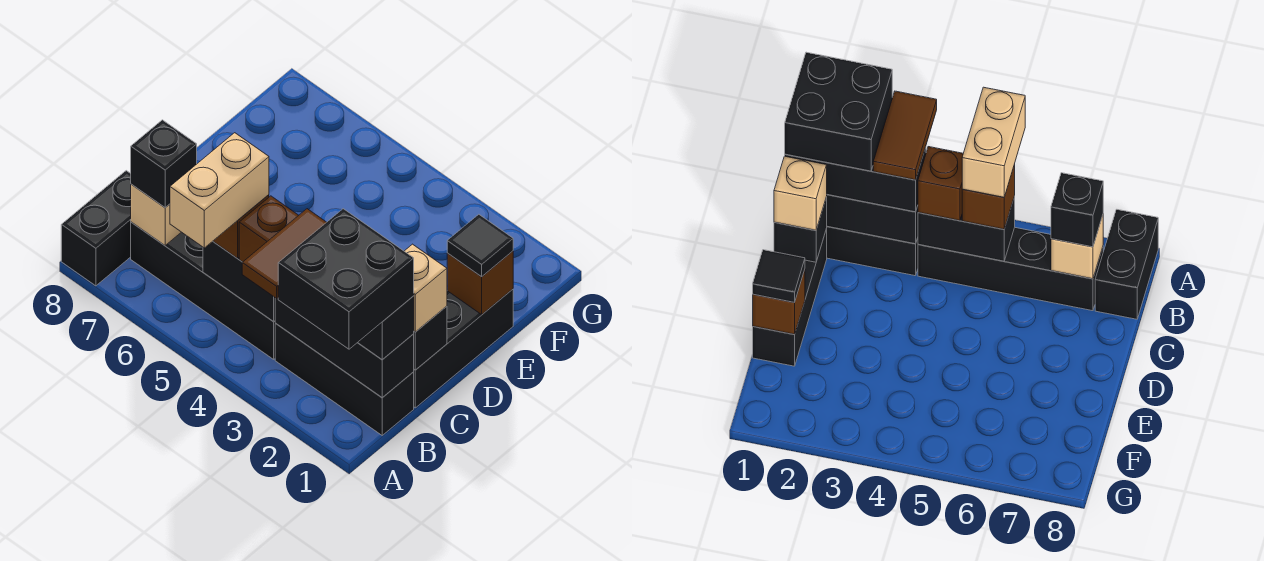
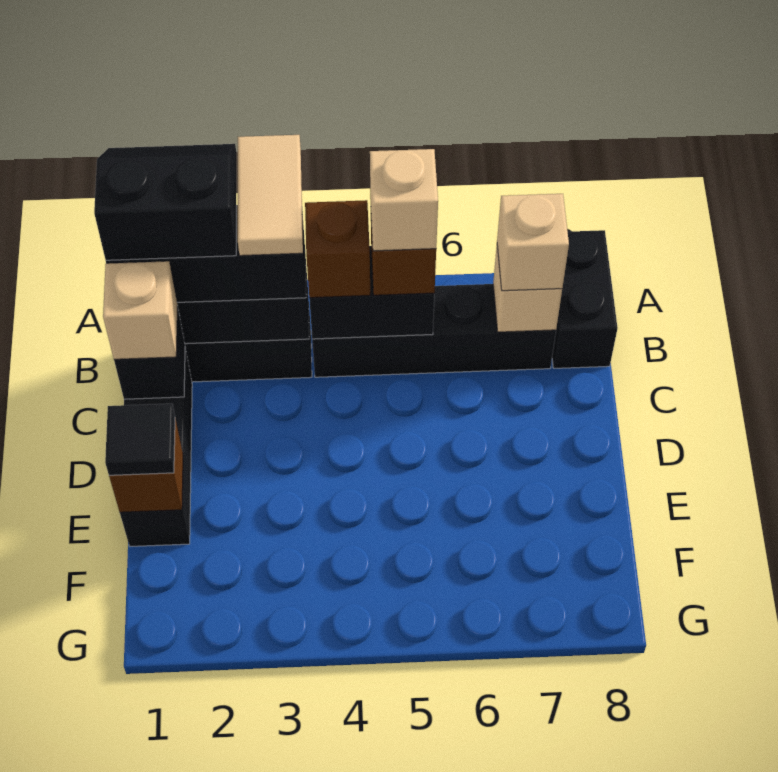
black 2x2 brick [278,209,414,349] -> black 2x2 slope [94,144,236,260]
brown 1x2 tile [242,209,326,298] -> tan 1x2 tile [238,135,303,256]
tan 1x2 brick [170,133,269,248] -> tan 1x1 brick [370,149,438,251]
black 1x1 brick [131,120,197,208] -> tan 1x1 brick [497,194,569,291]

